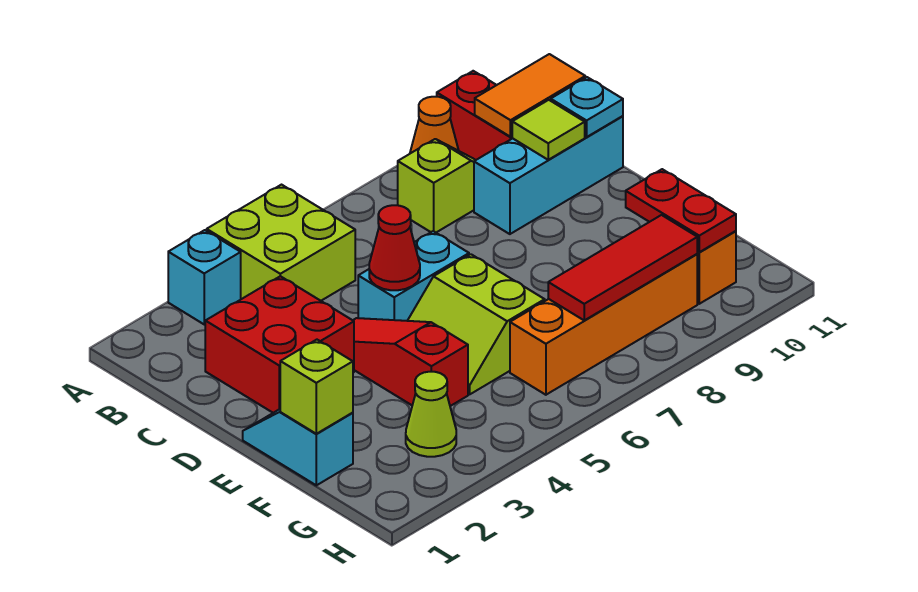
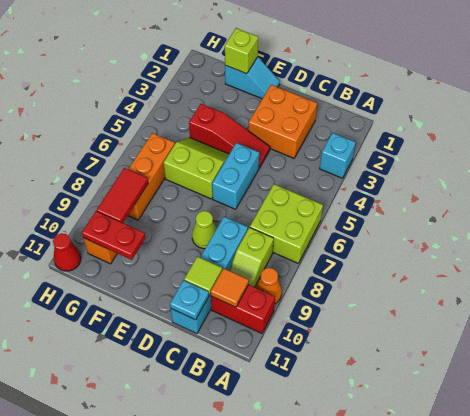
lime 2x2 brick [207,185,355,301] -> lime 2x2 brick moved to [250,184,323,263]
orange 1x2 tile [475,54,585,137] -> orange 1x1 tile [211,268,249,307]
red 2x2 brick [205,276,354,413] -> orange 2x2 brick [248,85,317,158]
cyan 1x3 brick [474,116,623,234] -> cyan 1x4 brick [171,217,248,334]
red 1x1 cone [369,205,420,290] -> red 1x1 cone moved to [53,233,81,271]
lime 1x1 cone [406,372,456,457] -> lime 1x1 cone moved to [192,211,217,249]
orange 1x4 brick [510,254,697,395] -> orange 1x3 brick [128,133,175,220]
red 1x3 tile [548,215,697,320] -> red 1x2 tile [97,168,148,223]

